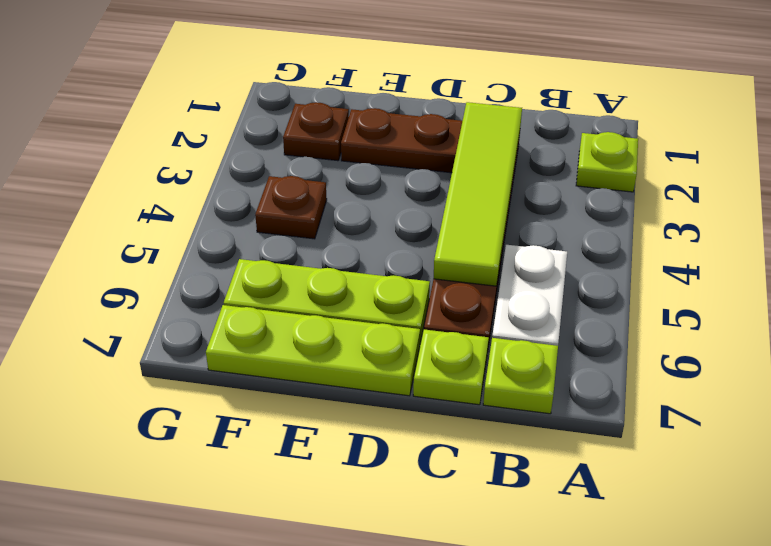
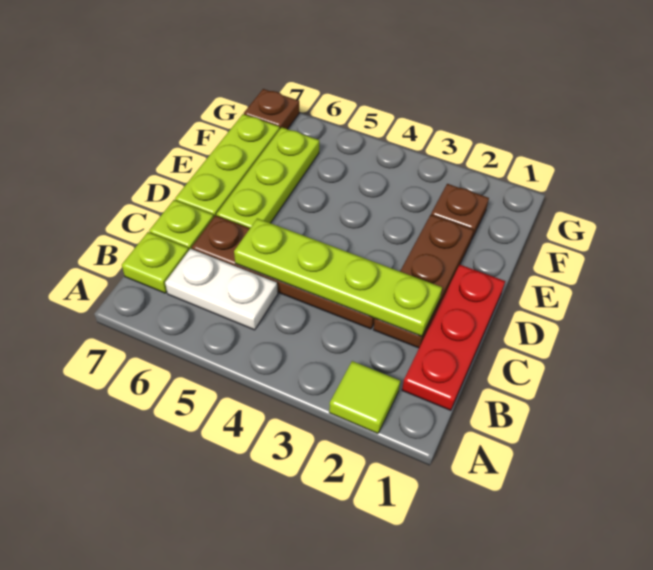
lime 1x1 plate [576,132,638,192] -> lime 1x1 tile [329,361,400,434]
none -> red 1x3 plate [402,265,505,410]
lime 1x4 tile [434,102,522,286] -> lime 1x4 plate [234,218,442,336]
brown 1x1 plate [255,176,327,239] -> brown 1x1 plate moved to [244,89,299,129]

